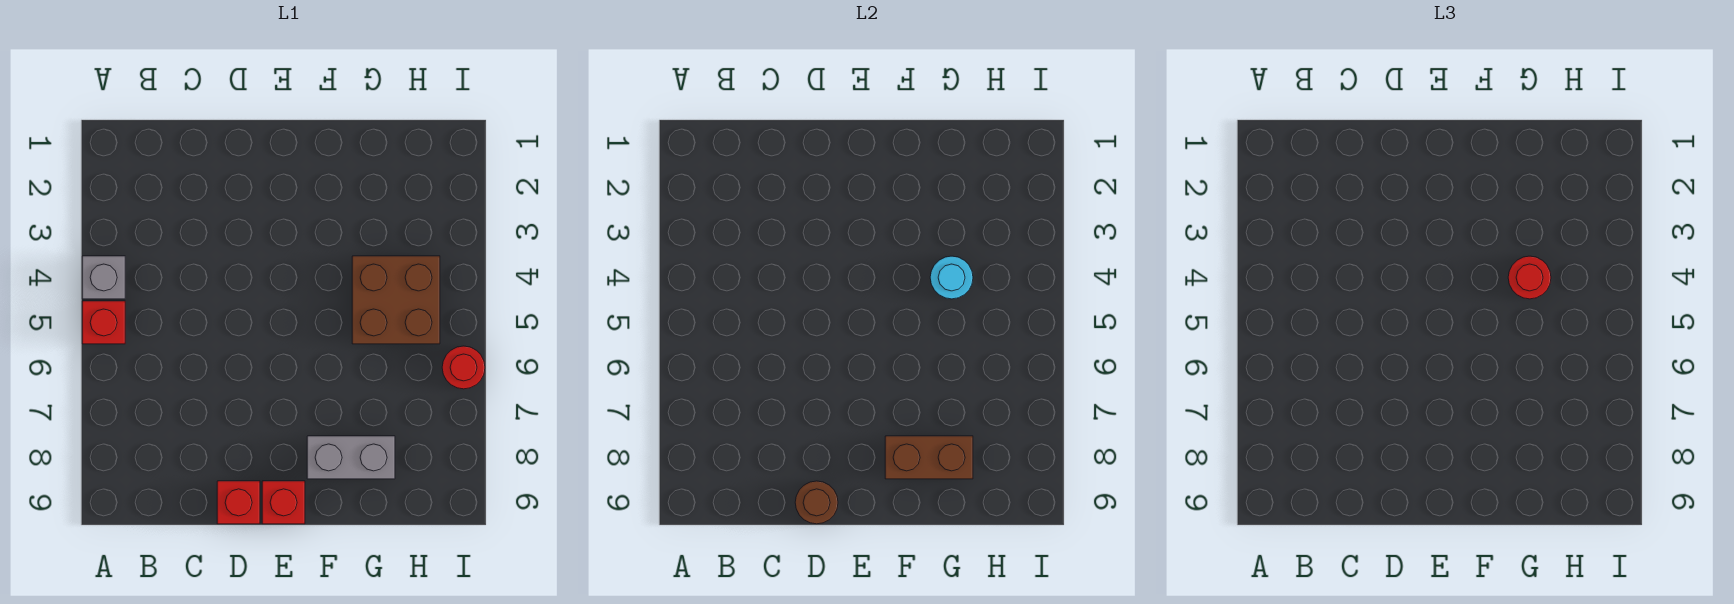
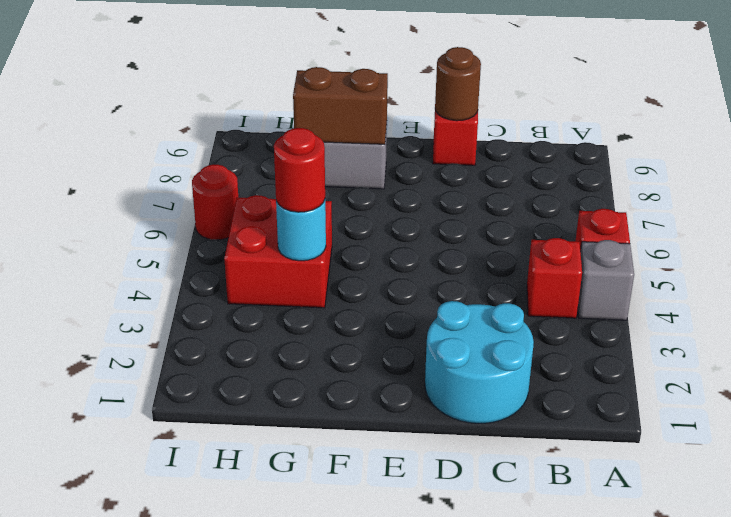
none -> cyan 2x2 round brick [425,301,534,423]
red 1x1 brick [262,481,305,524] -> red 1x1 brick moved to [527,238,582,318]
brown 2x2 brick [352,256,440,344] -> red 2x2 brick [224,195,332,308]

